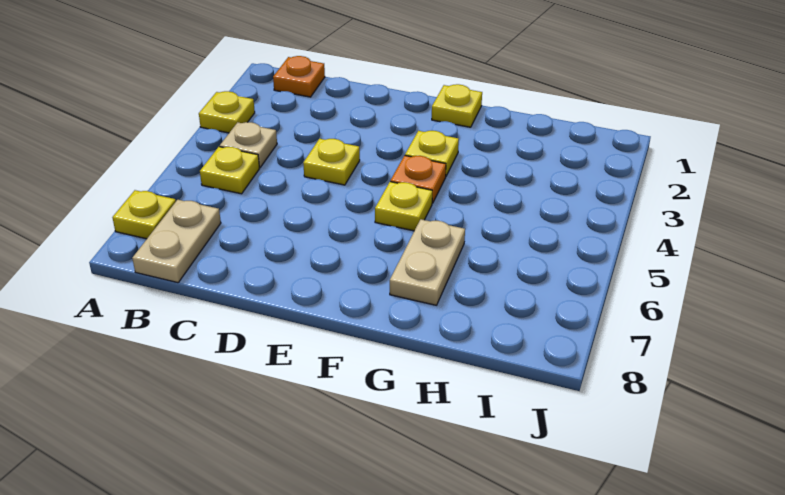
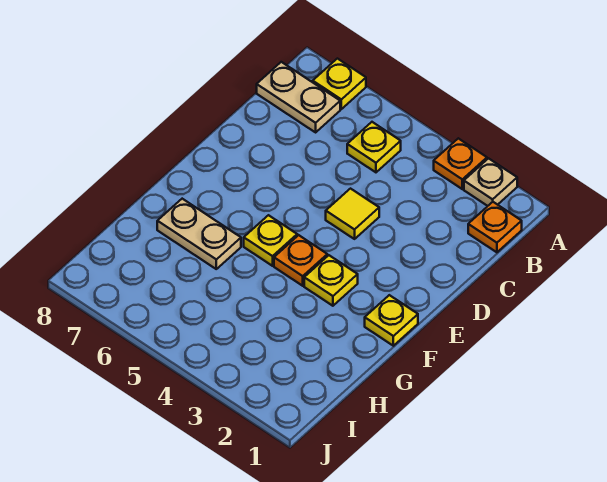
yellow 1x1 plate [199,91,255,133] -> orange 1x1 plate [434,138,487,189]
tan 1x1 plate [220,122,277,167] -> tan 1x1 plate moved to [464,158,517,206]
yellow 1x1 plate [303,139,360,185] -> yellow 1x1 tile [326,189,379,239]

